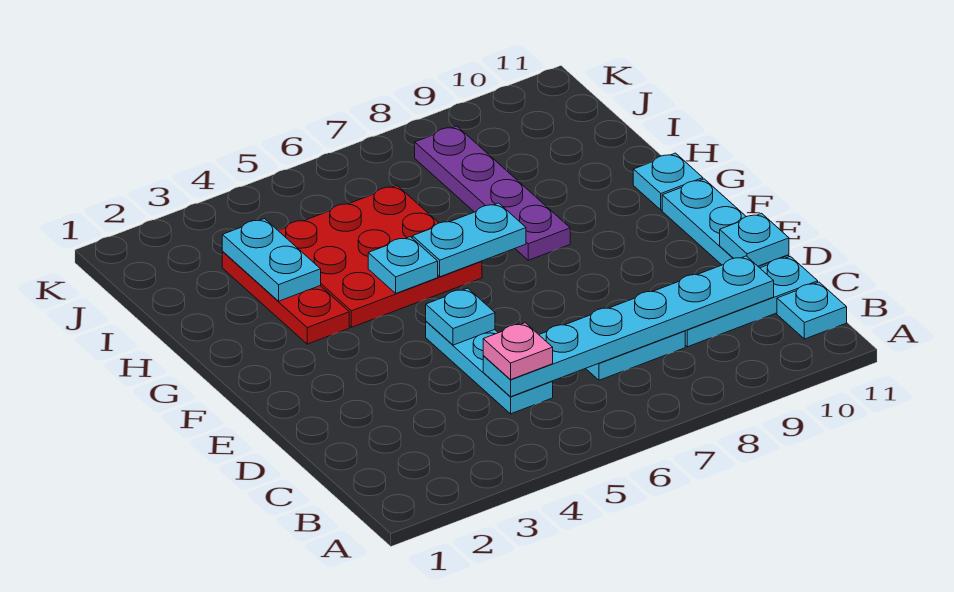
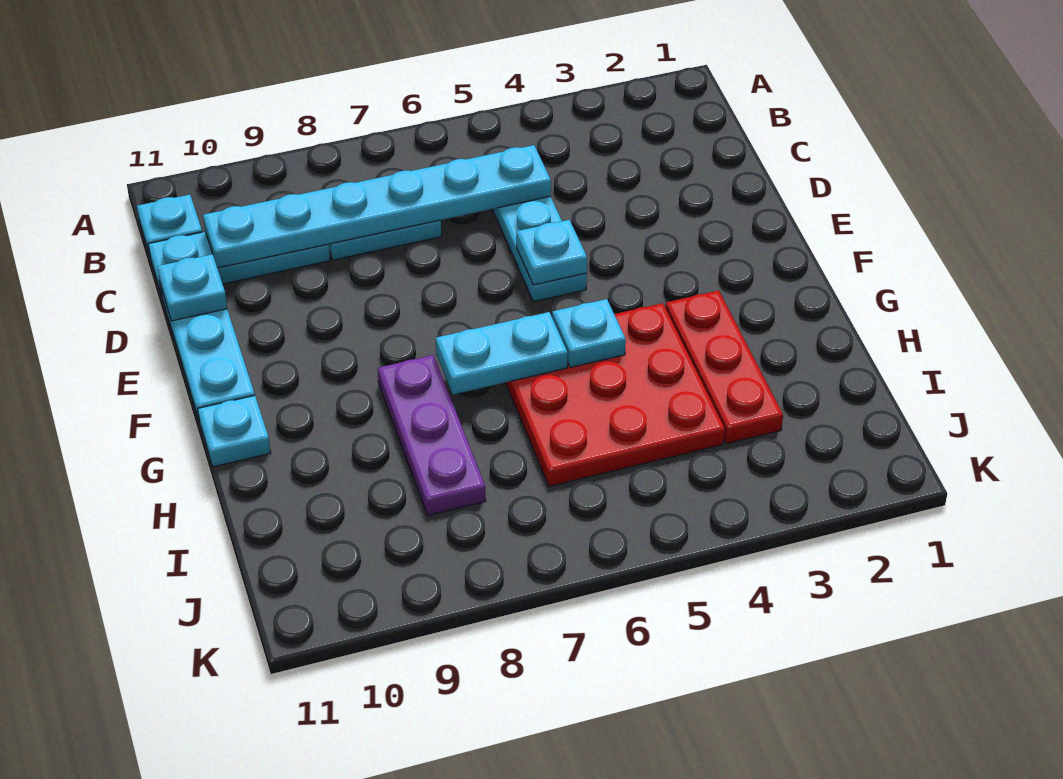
pink 1x1 plate [483,323,553,379] -> none
purple 1x4 plate [415,126,570,260] -> purple 1x3 plate [378,355,486,515]
cyan 1x2 plate [222,219,321,301] -> none

